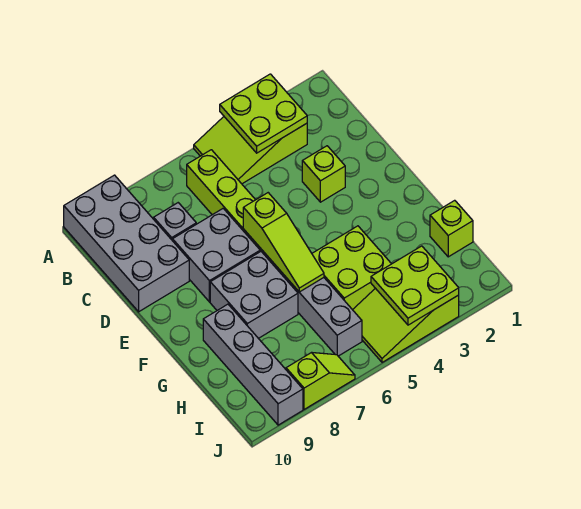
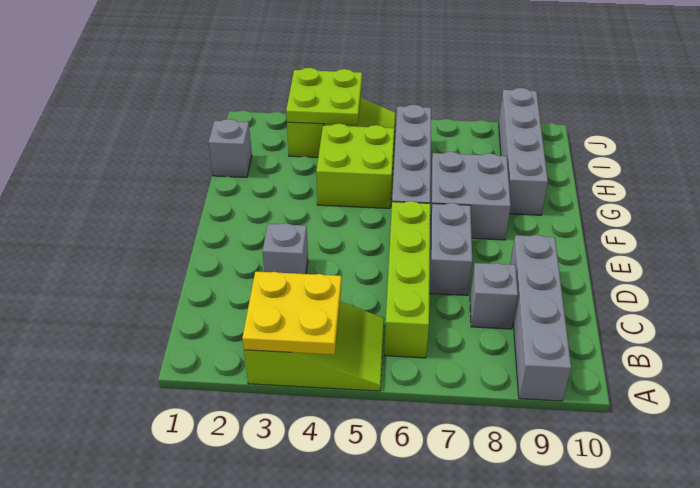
lime 2x2 plate [220,74,307,153] -> yellow 2x2 plate [242,272,341,355]
grey 2x4 brick [64,175,189,312] -> grey 1x4 brick [510,235,571,401]
lime 1x1 brick [302,146,345,202] -> grey 1x1 brick [263,223,308,274]
grey 2x2 brick [173,208,260,302] -> grey 1x2 brick [429,203,472,295]
lime 1x3 slope [243,193,324,292] -> none
lime 1x1 brick [430,200,473,257] -> grey 1x1 brick [208,119,252,177]
lime 1x2 slope [286,353,355,409] -> none

